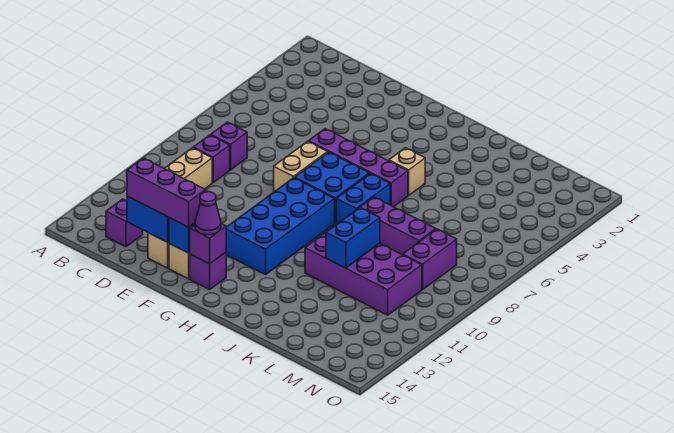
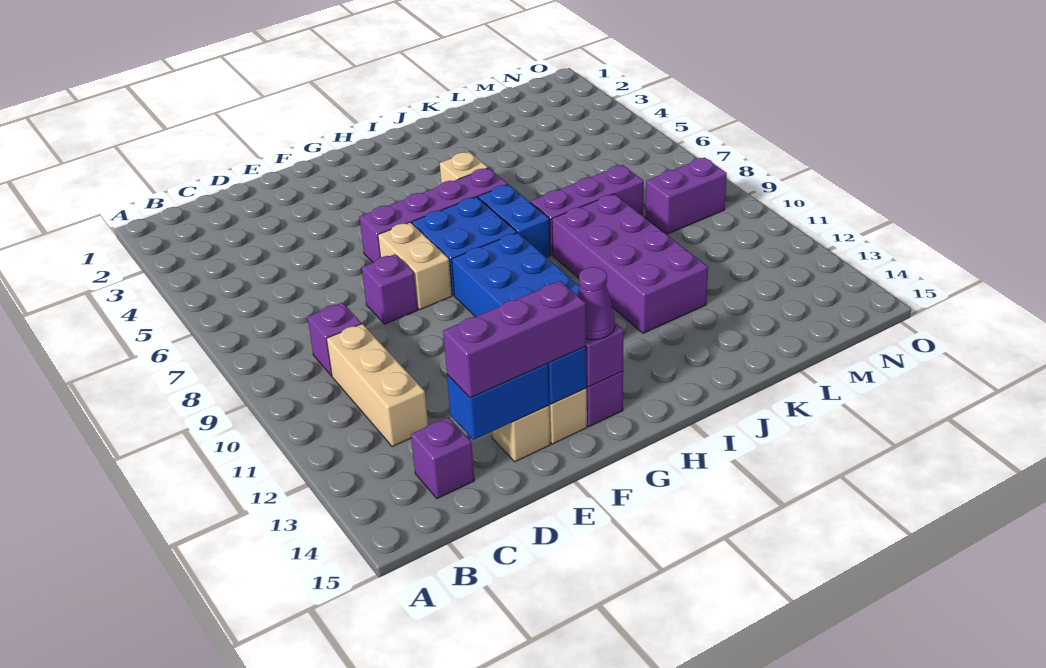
purple 1x1 brick [211,122,247,170] -> purple 1x1 brick moved to [362,254,418,324]
purple 2x4 brick [305,227,422,315] -> purple 2x4 brick turned to [552,194,708,333]
blue 1x2 brick [326,208,380,268] -> none
purple 1x2 brick [403,229,457,290] -> purple 1x2 brick turned to [645,158,727,234]

